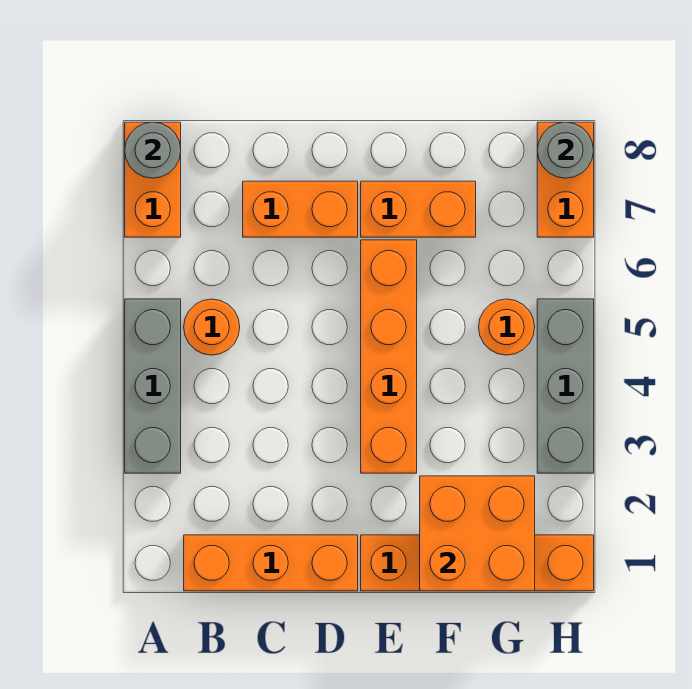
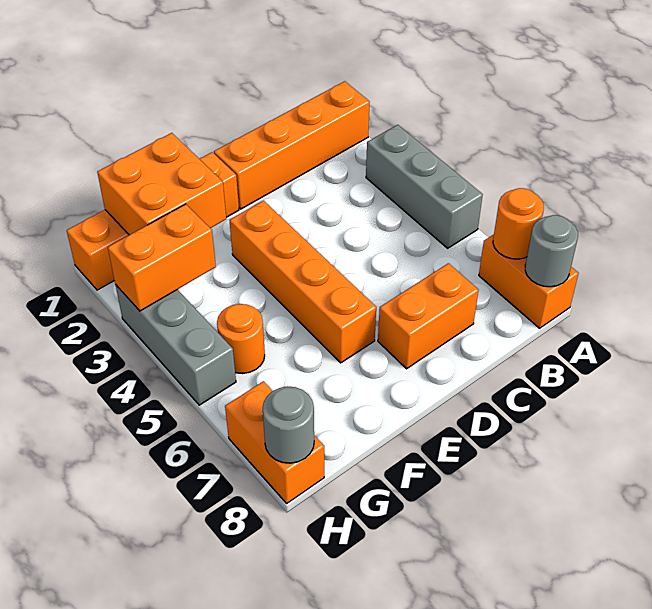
orange 1x3 brick [184,535,358,591] -> orange 1x4 brick [214,81,369,209]
orange 1x1 round brick [184,299,240,355] -> orange 1x1 round brick moved to [493,188,544,259]
orange 1x2 brick [361,181,476,237] -> orange 1x2 brick moved to [108,204,216,311]

